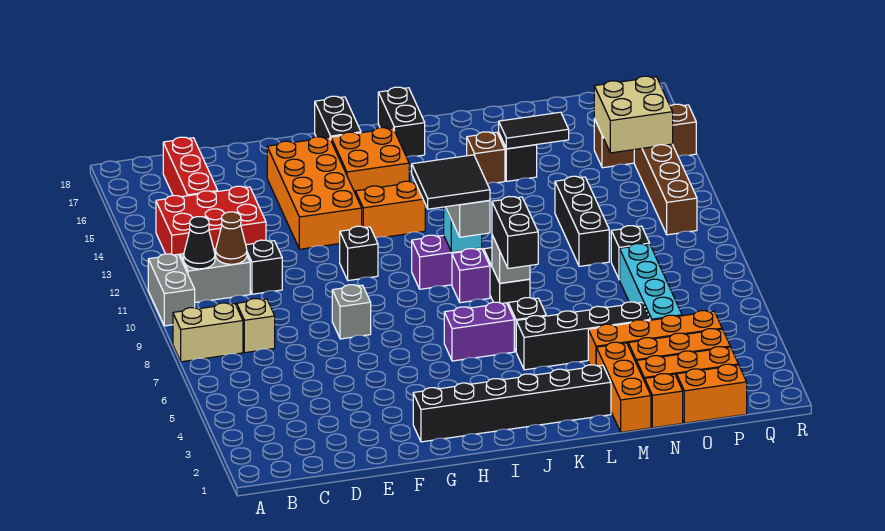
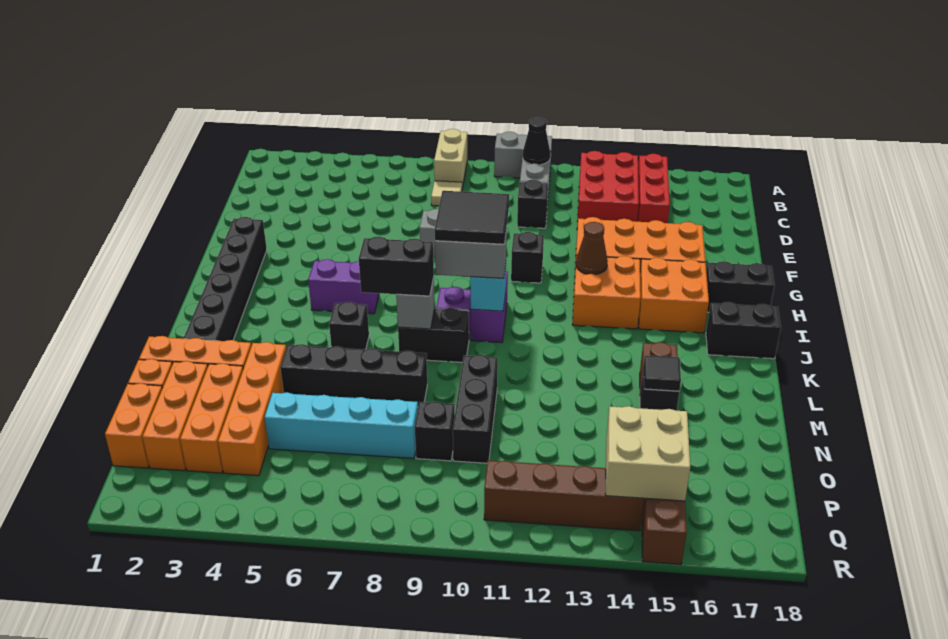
tan 1x1 brick [237,299,275,353] -> tan 1x1 tile [431,181,462,206]
brown 1x1 cone [216,212,247,264] -> brown 1x1 cone moved to [576,222,608,274]
red 1x3 brick [163,137,218,197] -> red 1x3 brick turned to [637,154,670,223]
orange 1x2 brick [355,181,425,238] -> orange 2x2 brick [572,255,641,329]
purple 1x2 brick [444,302,514,361] -> purple 1x2 brick turned to [308,259,379,314]
black 1x4 brick [516,302,650,370] -> black 1x4 brick turned to [280,344,427,406]
black 1x2 tile [499,112,569,149] -> black 1x1 tile [644,355,681,391]
black 1x3 brick [555,176,609,266] -> black 1x3 brick turned to [453,355,498,463]

